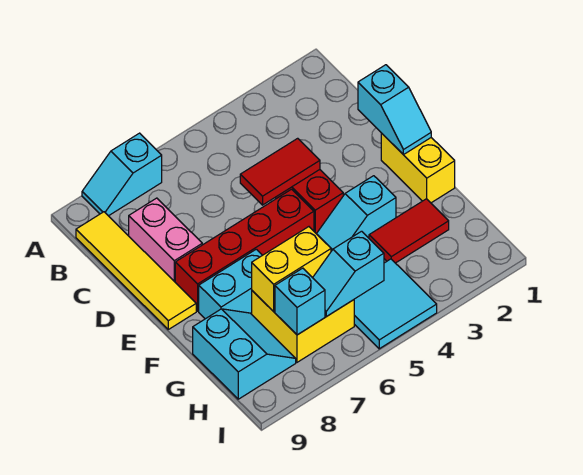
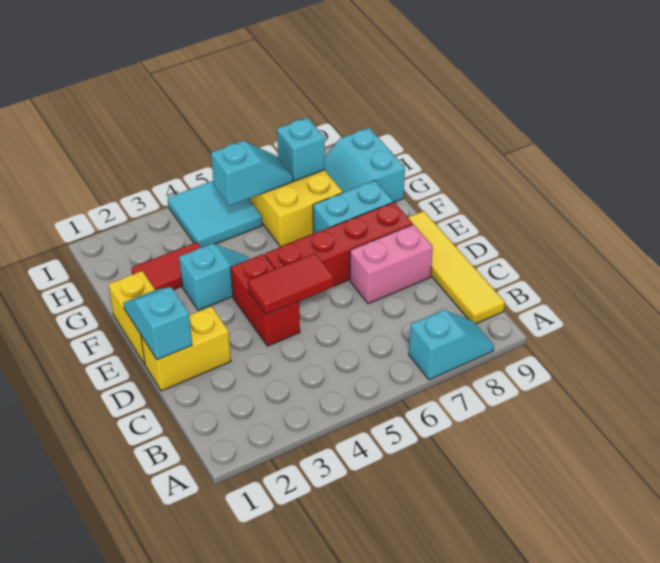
pink 1x2 brick [129,198,202,282] -> pink 1x2 brick turned to [350,224,433,304]
yellow 1x2 brick [252,227,331,312] -> yellow 1x2 brick moved to [141,306,231,391]

